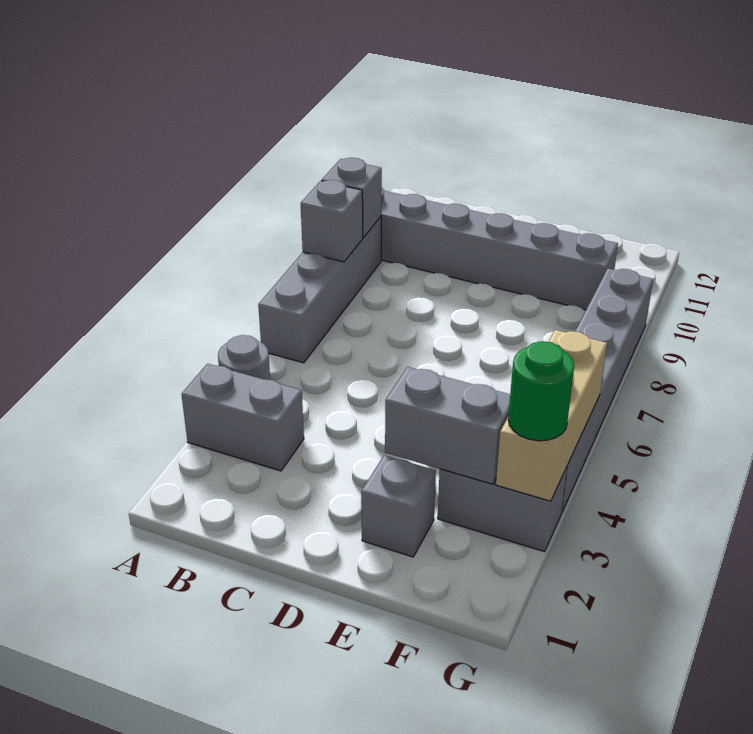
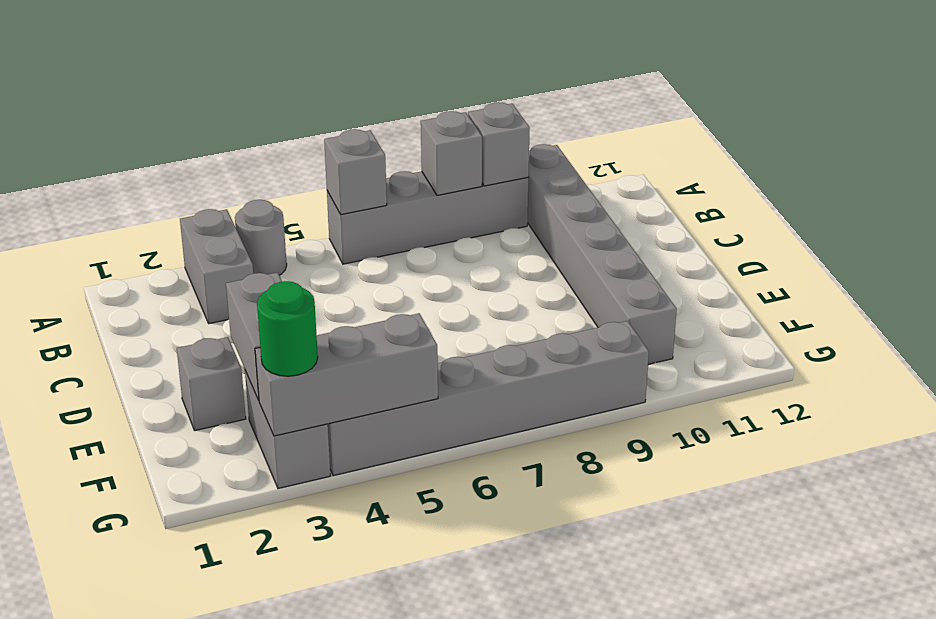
none -> grey 1x1 brick [324,129,387,215]
tan 1x3 brick [496,330,607,501] -> grey 1x3 brick [255,313,438,436]

